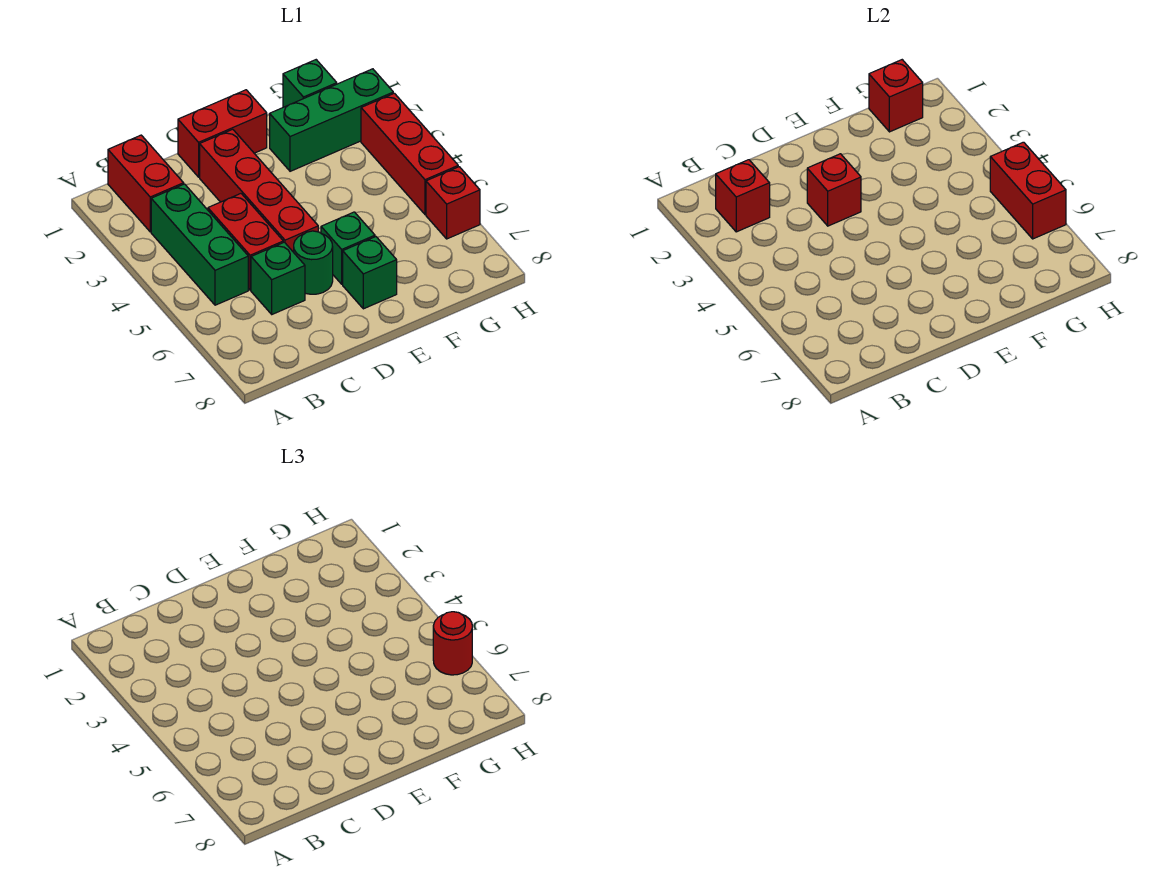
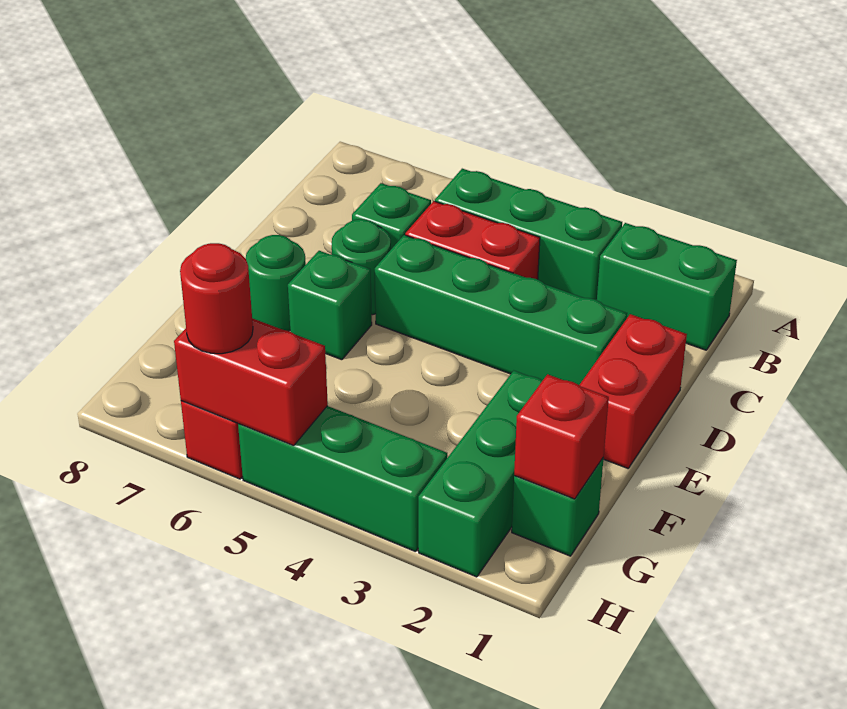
red 1x2 brick [108,135,184,232] -> green 1x2 brick [597,223,737,350]
red 1x1 brick [716,160,770,232] -> none
red 1x4 brick [200,129,318,252] -> green 1x4 brick [375,235,627,385]
red 1x1 brick [807,154,861,226] -> none
green 1x1 brick [343,237,397,309] -> green 1x1 round brick [246,235,306,331]
red 1x3 brick [361,93,458,214] -> green 1x3 brick [238,406,447,552]

